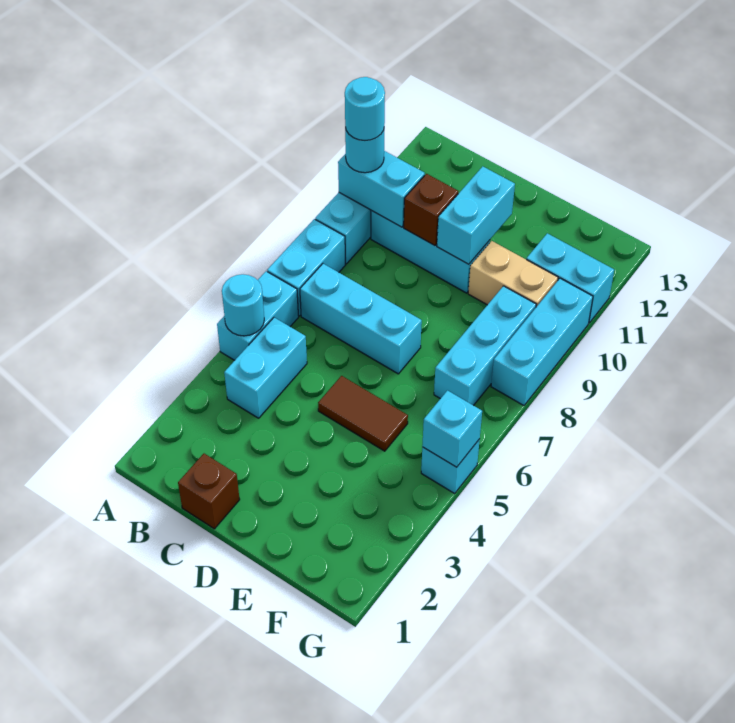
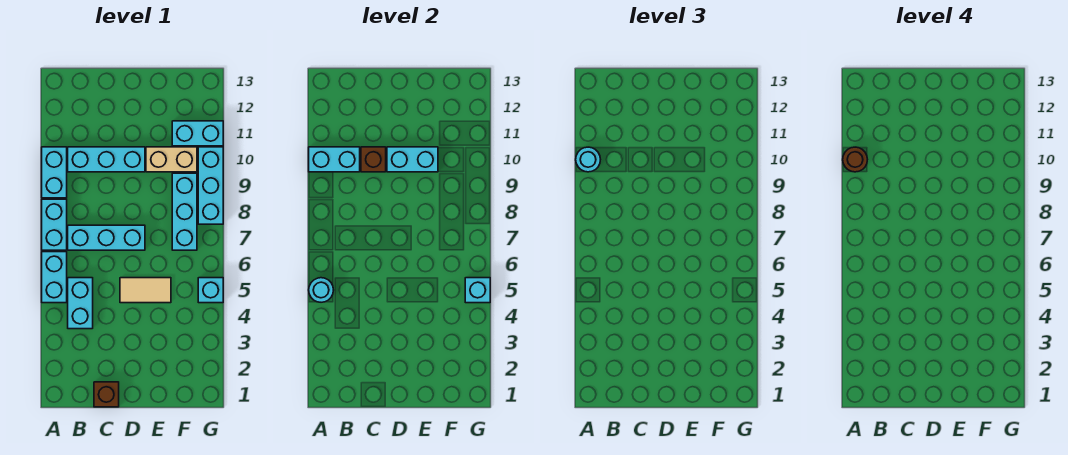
cyan 1x1 round brick [345,77,385,141] -> brown 1x1 round brick [843,147,867,172]
brown 1x2 tile [318,376,408,451] -> tan 1x2 tile [120,278,171,303]
cyan 1x2 brick [437,166,515,264] -> cyan 1x2 brick turned to [387,147,438,172]

